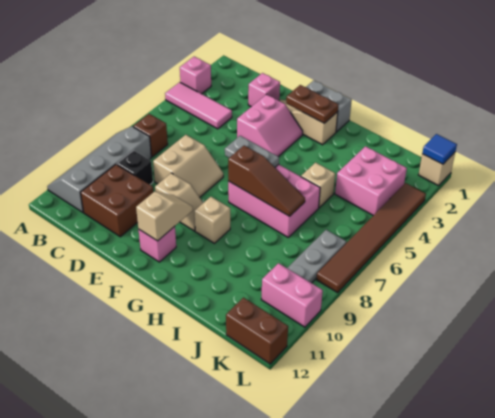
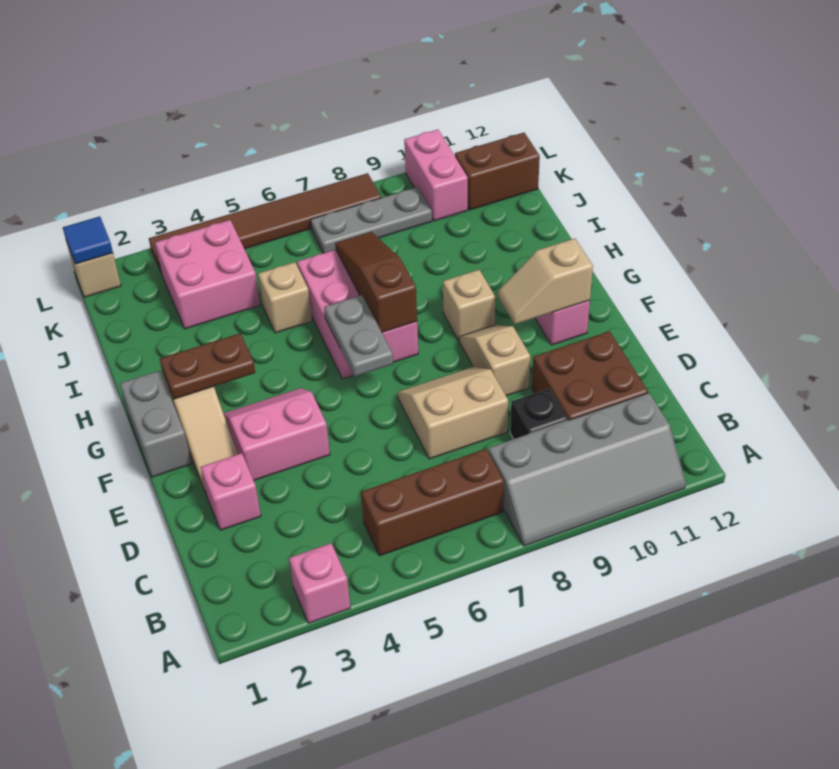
pink 1x3 tile [165,82,232,129] -> none
brown 1x1 brick [133,114,168,157] -> brown 1x3 brick [361,449,504,556]
brown 1x2 plate [286,85,339,123] -> brown 1x2 plate turned to [160,333,255,399]
brown 1x2 brick [226,298,288,364] -> brown 1x2 brick turned to [455,133,540,210]

